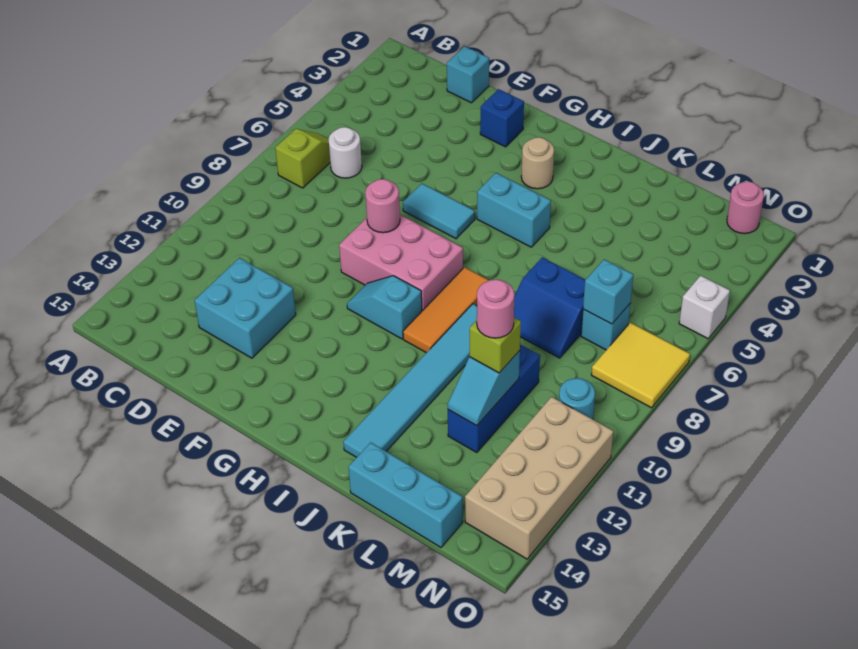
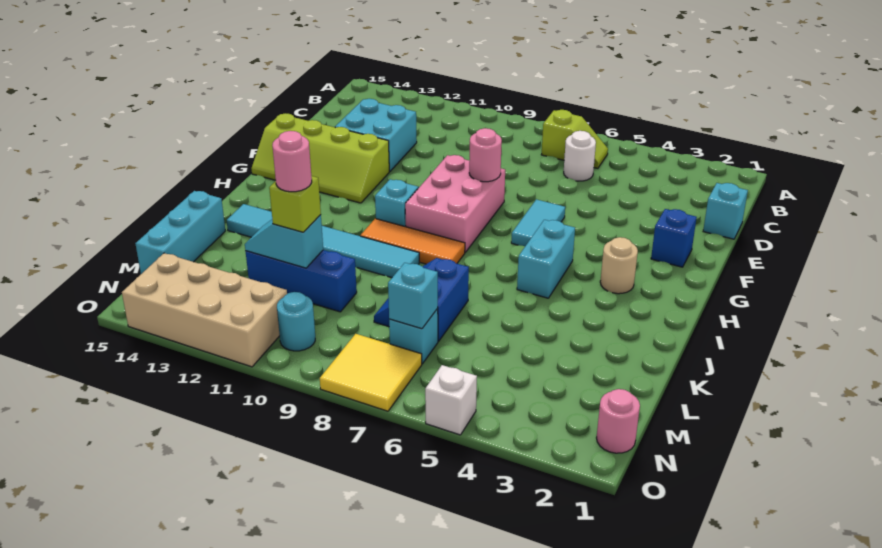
none -> lime 2x4 slope [252,113,389,203]

